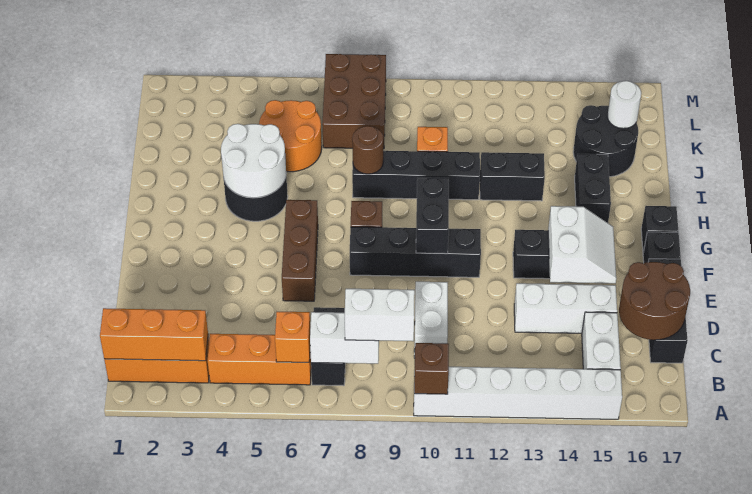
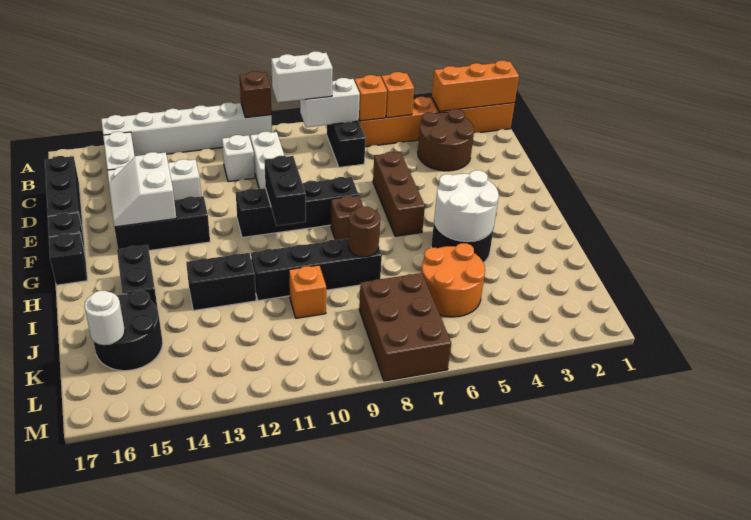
none -> orange 1x1 brick [381,72,414,118]
none -> white 1x1 brick [222,135,255,182]
brown 2x2 round brick [619,262,690,340] -> brown 2x2 round brick moved to [418,109,474,171]

